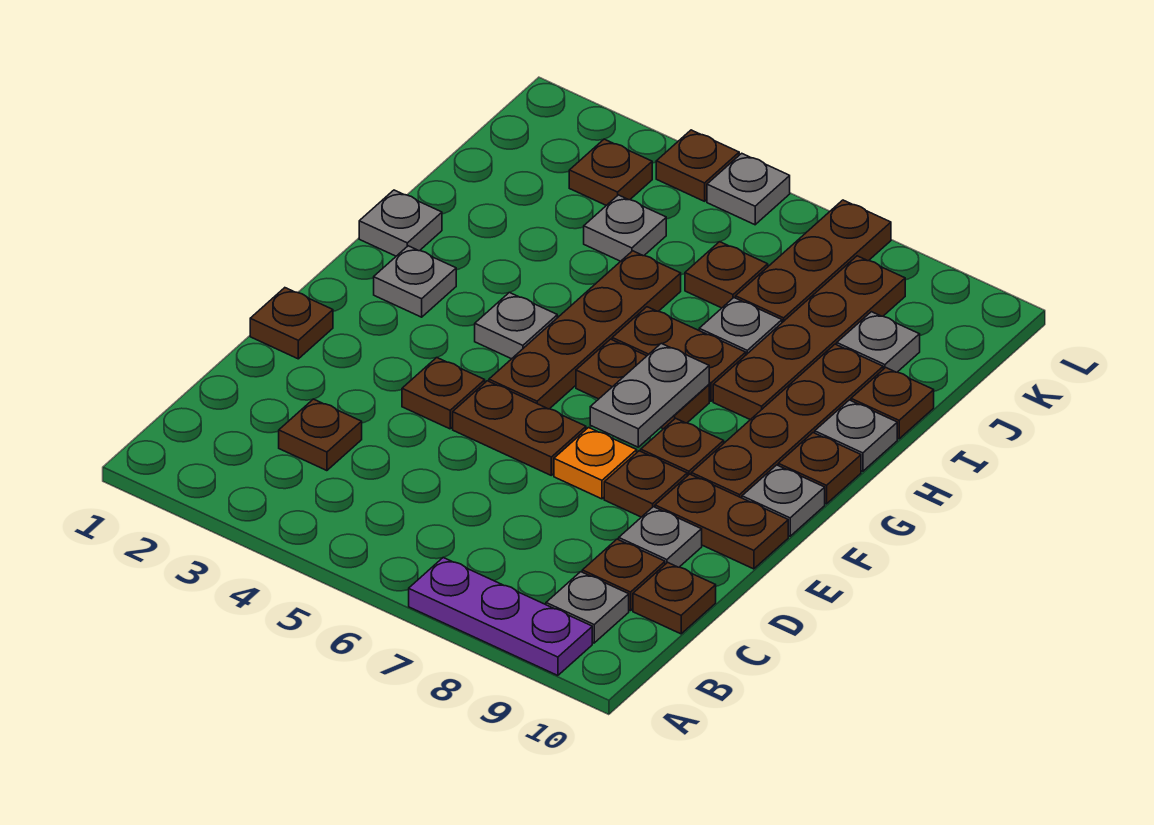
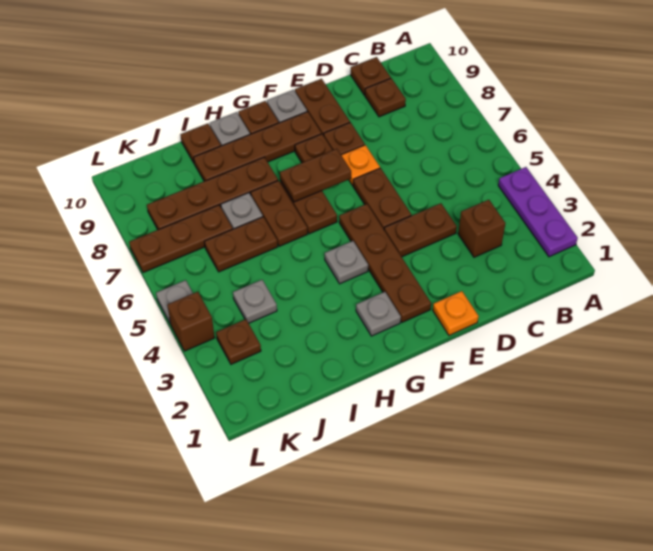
purple 1x3 plate [409,558,592,676] -> purple 1x3 plate moved to [498,167,578,257]
grey 1x1 plate [546,572,629,643] -> none
brown 1x1 plate [279,399,362,471] -> brown 1x1 brick [458,200,505,257]
grey 1x1 plate [619,507,702,567] -> none
brown 1x1 plate [250,288,333,359] -> orange 1x1 plate [433,291,479,335]
brown 1x1 plate [402,358,485,429] -> brown 1x2 plate [384,203,457,257]
brown 1x4 plate [489,251,681,409] -> brown 1x4 plate turned to [339,204,431,322]
grey 1x2 plate [590,343,709,447] -> brown 1x2 plate [280,149,351,202]
grey 1x1 plate [359,190,442,256] -> none
brown 1x1 plate [685,242,768,308] -> brown 1x2 plate [204,217,278,272]
grey 1x1 plate [837,312,920,372] -> none
brown 1x1 plate [656,130,739,201] -> brown 1x1 brick [167,292,215,351]

